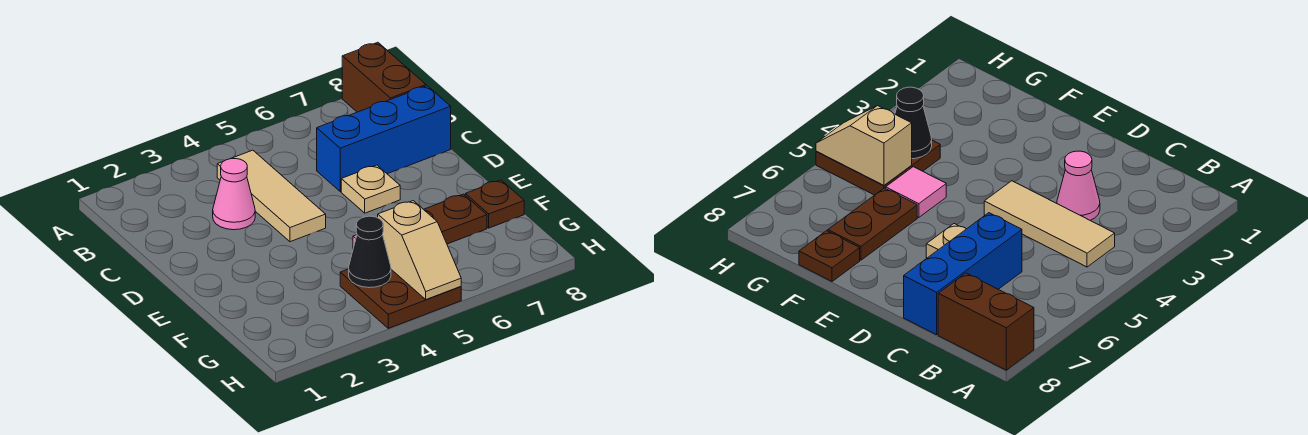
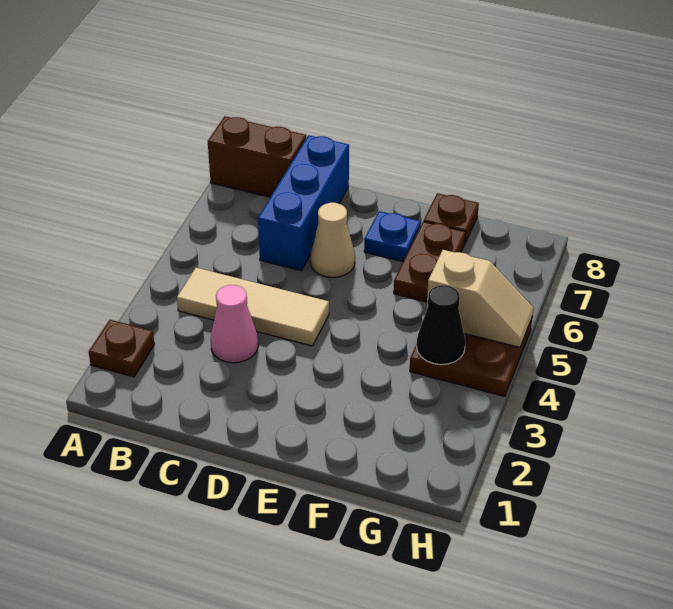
none -> brown 1x1 plate [89,320,154,377]
tan 1x1 plate [341,165,400,213] -> tan 1x1 cone [310,203,355,277]
none -> blue 1x1 plate [364,211,421,262]
pink 1x1 tile [886,167,946,217] -> none

